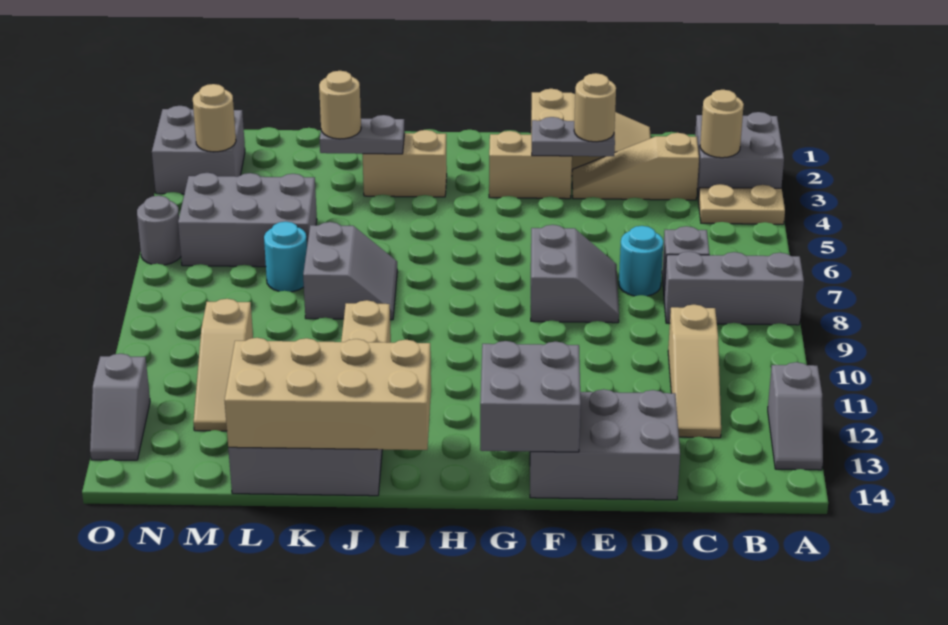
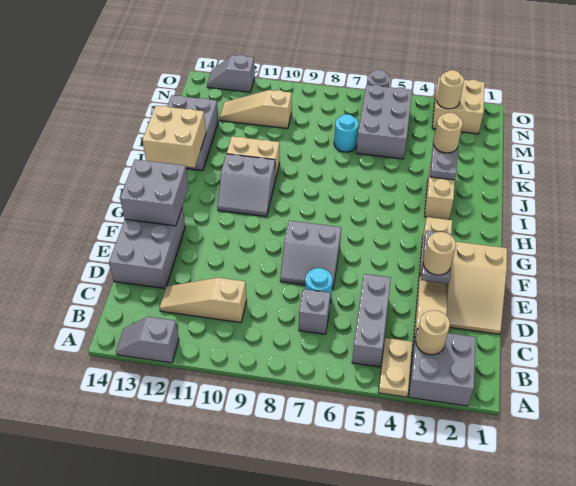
grey 1x3 brick [664,252,804,325] -> grey 1x3 brick moved to [352,274,391,367]
tan 2x4 brick [225,338,431,450] -> tan 2x2 brick [142,106,206,168]
grey 2x2 slope [303,222,397,320] -> grey 2x2 slope moved to [217,154,275,217]
grey 2x2 brick [152,106,245,194] -> tan 2x2 brick [432,77,485,134]

